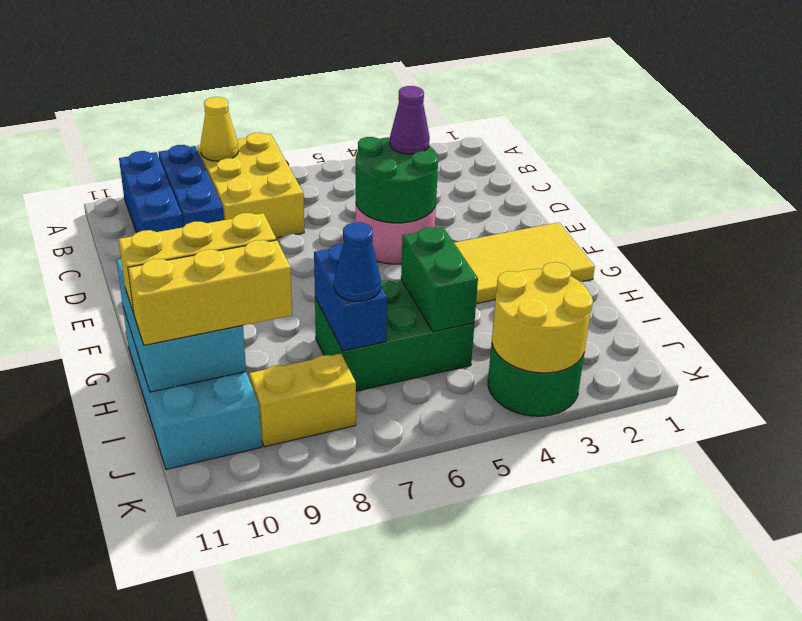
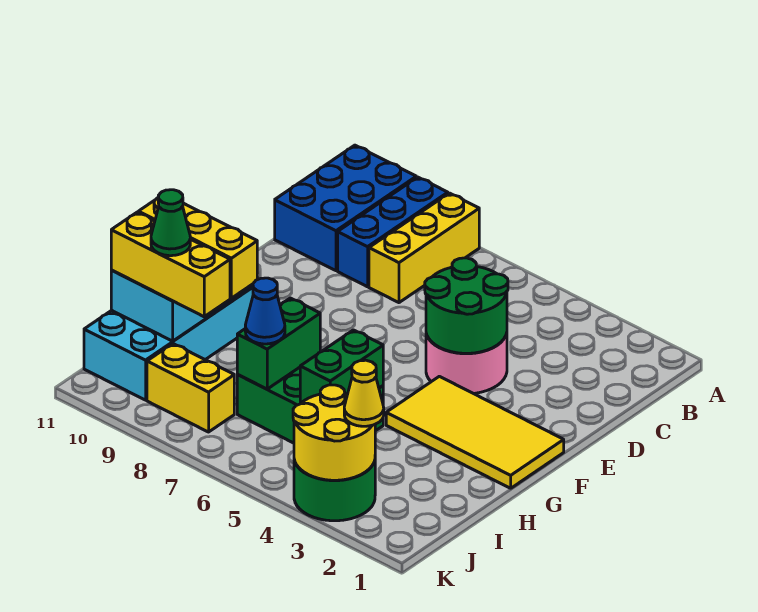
yellow 2x3 brick [197,133,304,238] -> yellow 1x3 brick [369,193,479,303]
yellow 1x1 cone [200,97,239,161] -> yellow 1x1 cone moved to [344,360,384,426]
blue 1x3 brick [119,151,183,233] -> blue 2x3 brick [275,145,416,271]
purple 1x1 cone [390,86,430,154] -> none
blue 1x2 brick [314,244,387,351] -> green 1x2 brick [237,298,320,389]
none -> green 1x1 cone [151,190,190,256]

